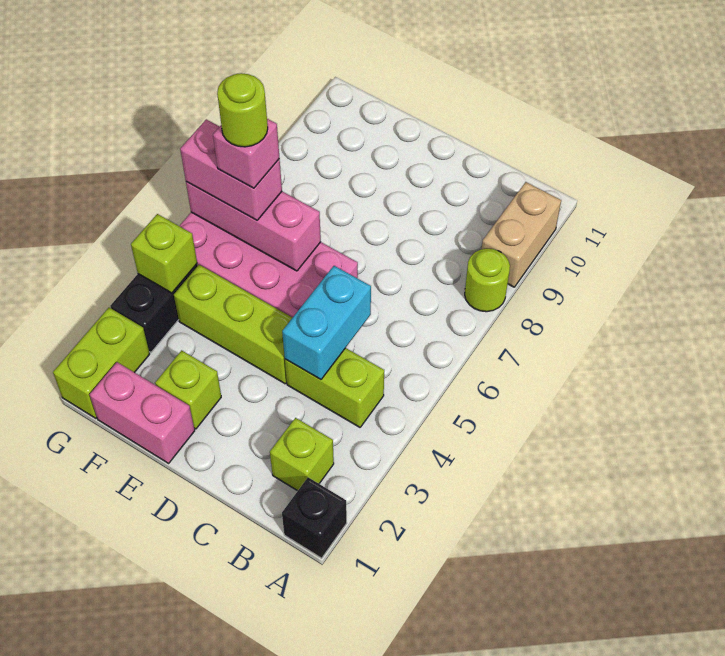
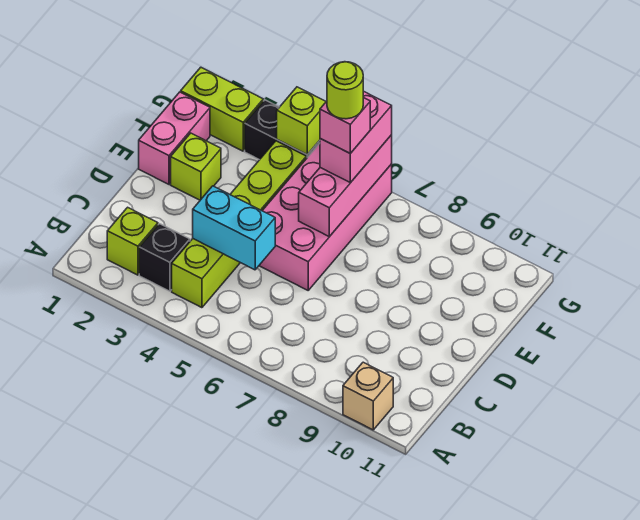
black 1x1 brick [282,477,347,558] -> black 1x1 brick moved to [139,224,190,291]
lime 1x1 round brick [465,249,510,312] -> none
tan 1x2 brick [482,182,561,287] -> tan 1x1 brick [343,362,393,430]

